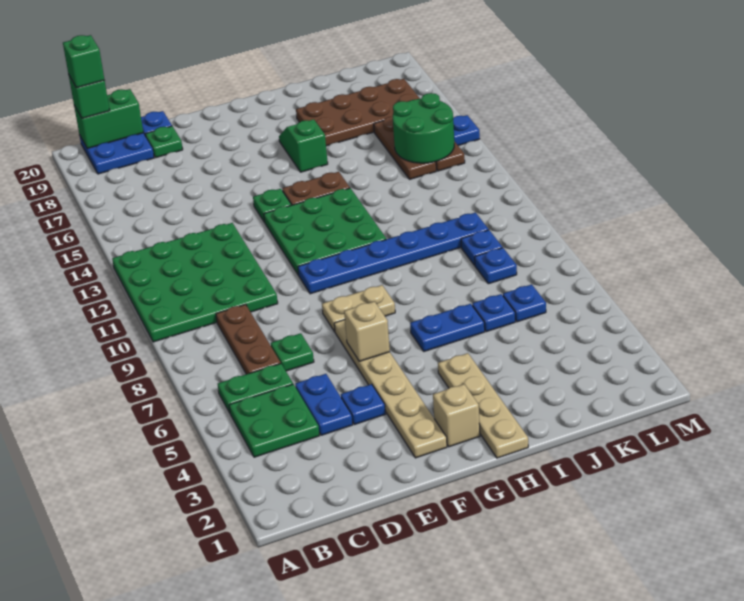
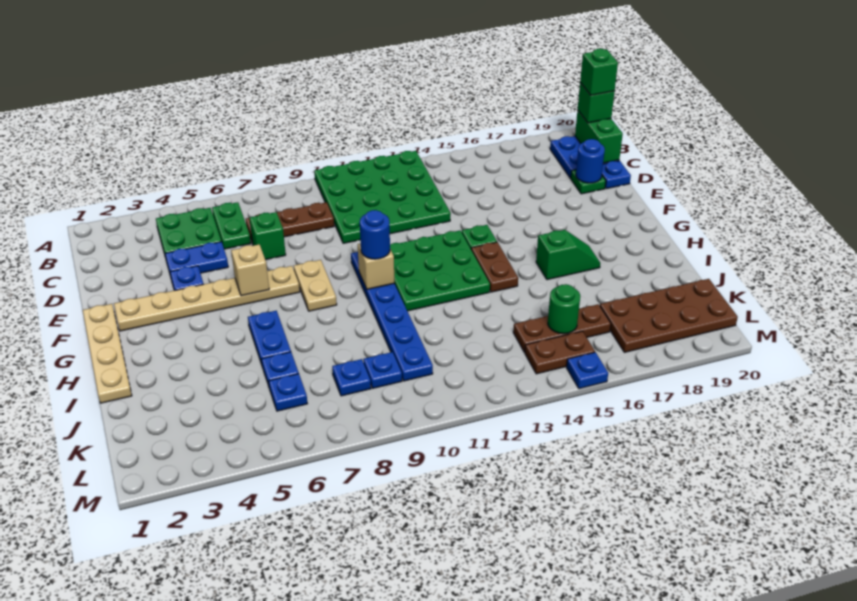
green 1x1 plate [271,333,314,371] -> green 1x1 brick [249,212,286,260]
none -> blue 1x1 round brick [576,139,605,183]
tan 1x1 brick [433,384,480,447] -> tan 1x1 brick moved to [358,243,394,289]
none -> blue 1x1 round brick [360,210,390,259]
tan 1x4 plate [438,353,528,458] -> tan 1x4 plate turned to [83,304,132,403]
brown 2x4 plate [296,79,420,146] -> brown 2x4 plate turned to [600,279,738,352]
green 2x2 round brick [393,93,454,163] -> green 1x1 round brick [548,284,580,334]

